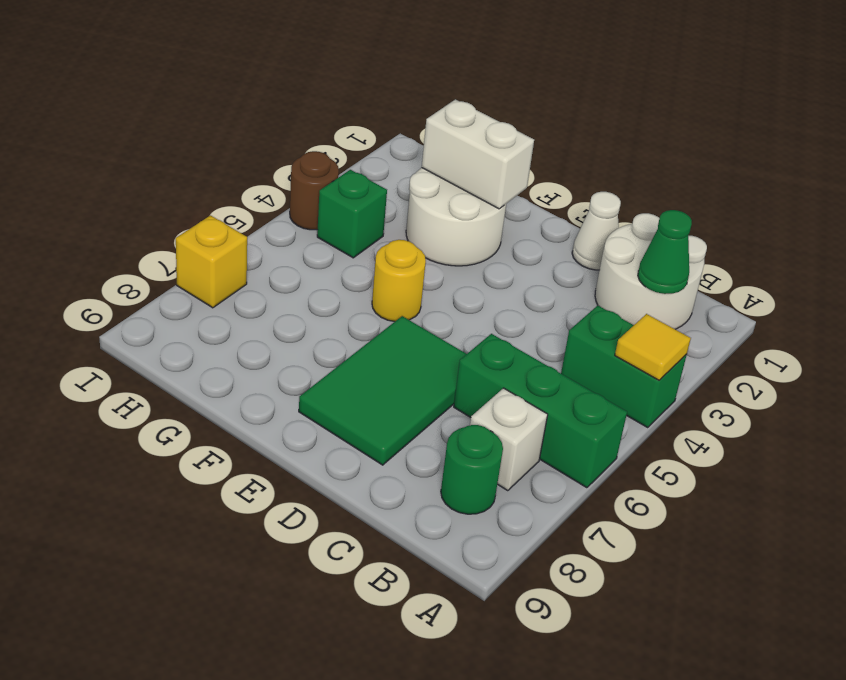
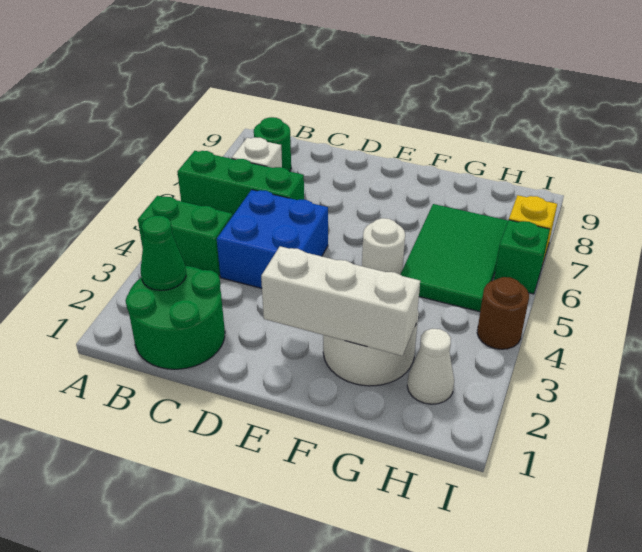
yellow 1x1 tile [615,314,691,380] -> none
white 2x2 round brick [595,213,707,329] -> green 2x2 round brick [126,266,225,369]
none -> blue 2x2 brick [217,190,328,288]
white 1x1 cone [572,192,621,270] -> white 1x1 cone moved to [407,329,454,404]
green 2x3 tile [299,316,466,465] -> green 2x3 tile moved to [400,204,508,312]
white 1x2 brick [422,99,534,209] -> white 1x3 brick [261,246,420,356]
yellow 1x1 round brick [372,240,426,322] -> white 1x1 round brick [362,218,405,274]
green 1x1 brick [317,170,387,258] -> green 1x1 brick moved to [494,220,550,294]

